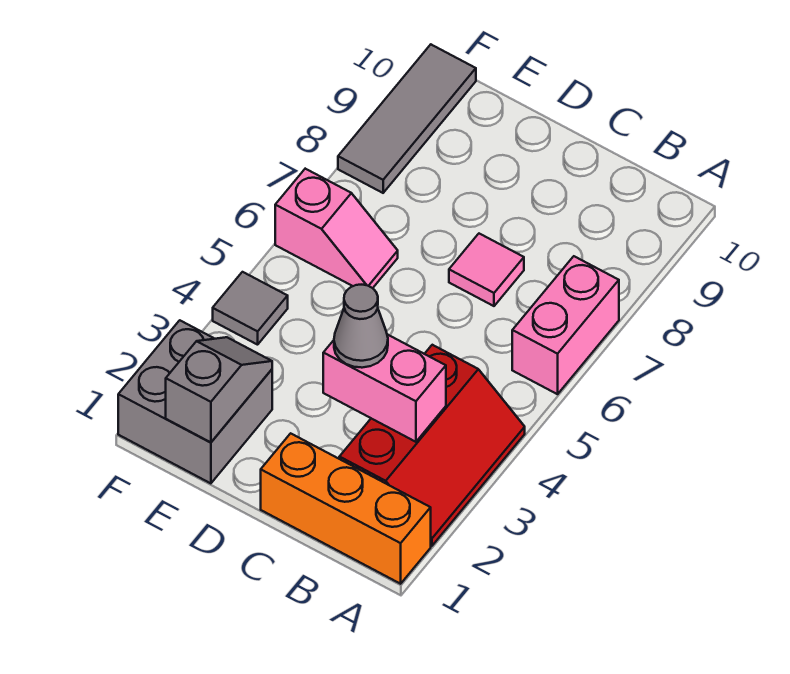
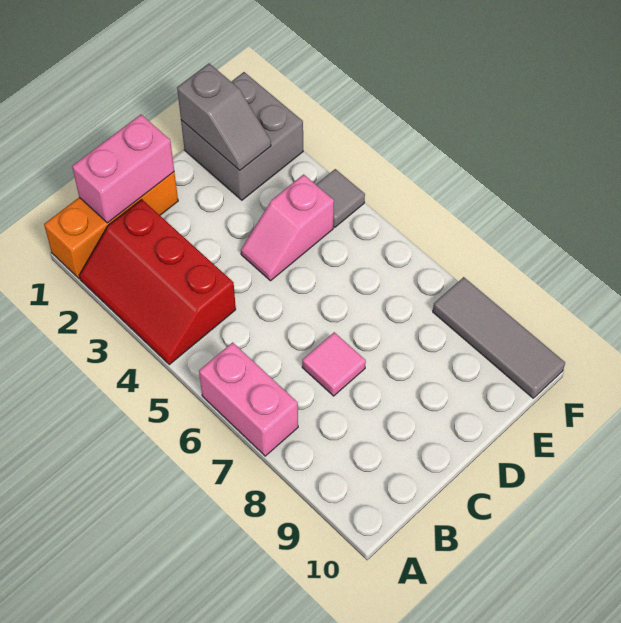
pink 1x2 brick [323,334,446,442] -> pink 1x2 brick moved to [72,115,174,223]
grey 1x1 cone [334,285,388,368] -> none
pink 1x2 slope [275,169,398,288] -> pink 1x2 slope moved to [241,174,334,281]

